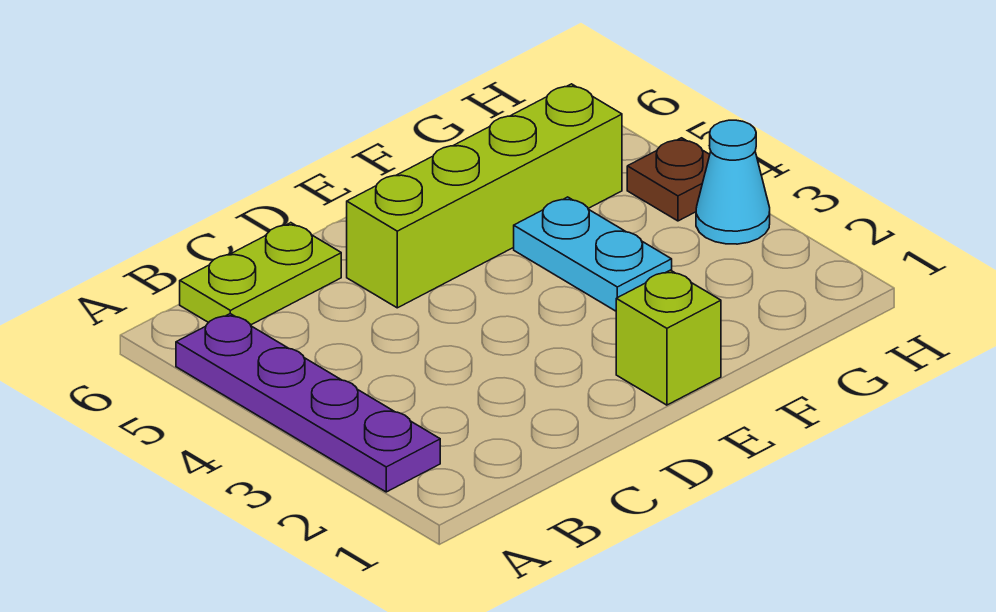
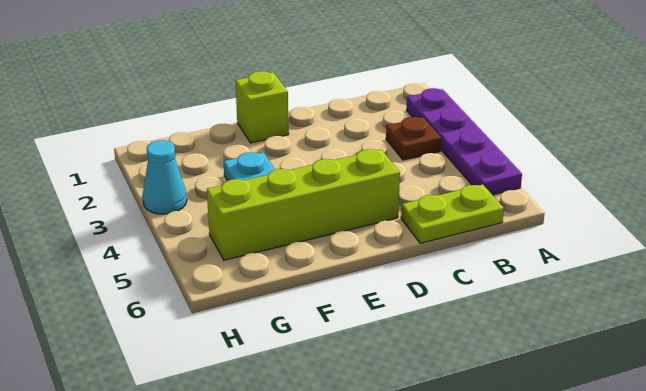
brown 1x1 plate [627,138,710,221] -> brown 1x1 plate moved to [386,117,441,160]

